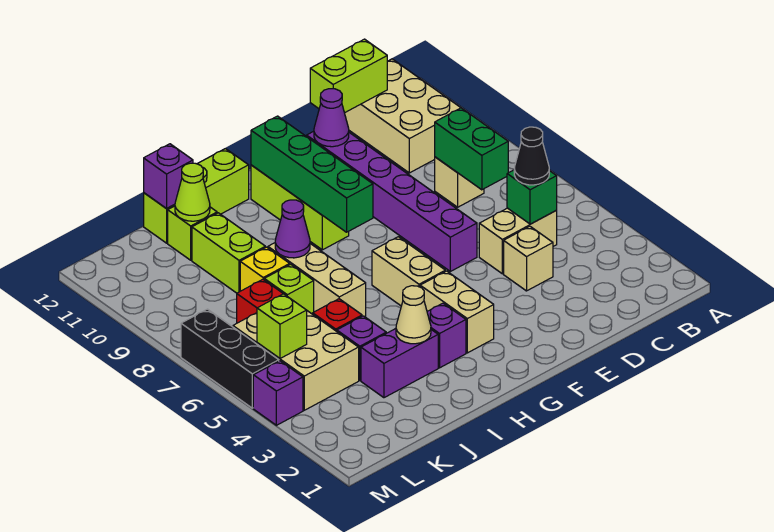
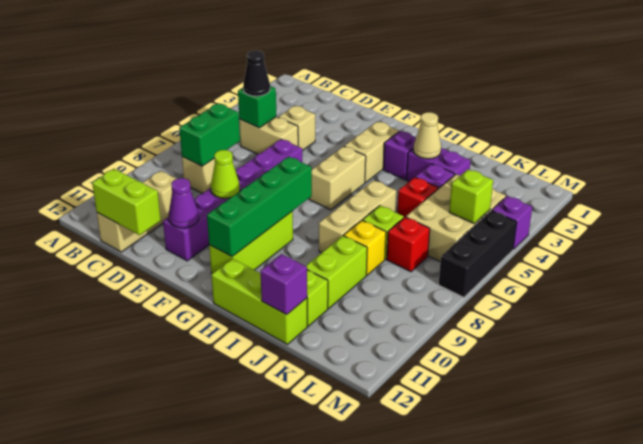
tan 2x3 brick [345,59,461,173] -> tan 1x3 brick [97,171,177,252]
purple 1x1 cone [275,200,310,258] -> none
lime 1x1 cone [175,163,210,221] -> lime 1x1 cone moved to [211,150,240,198]

